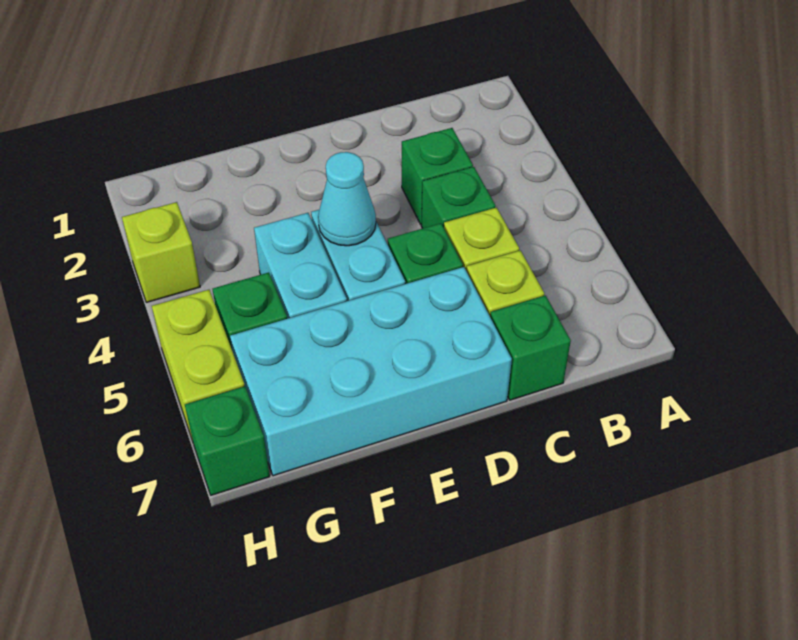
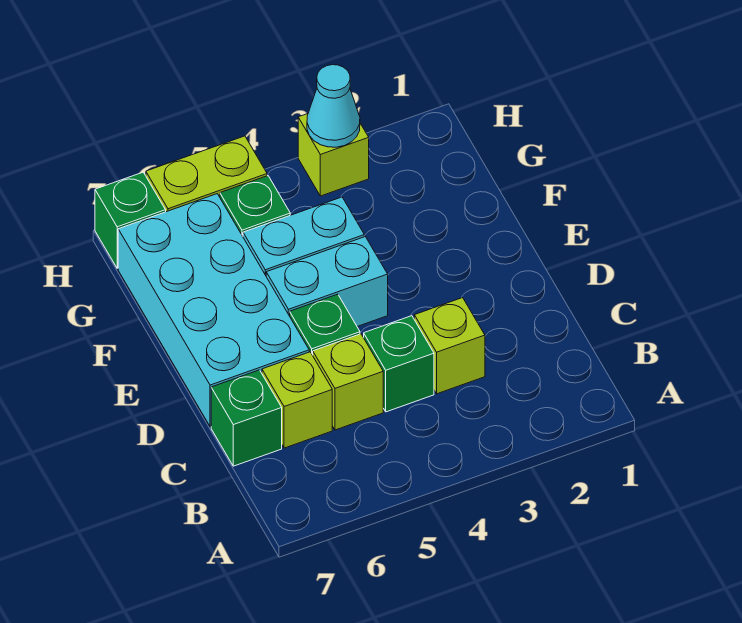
green 1x1 brick [402,128,473,224] -> lime 1x1 brick [414,298,485,394]
cyan 1x1 cone [318,152,376,246] -> cyan 1x1 cone moved to [307,65,360,147]

